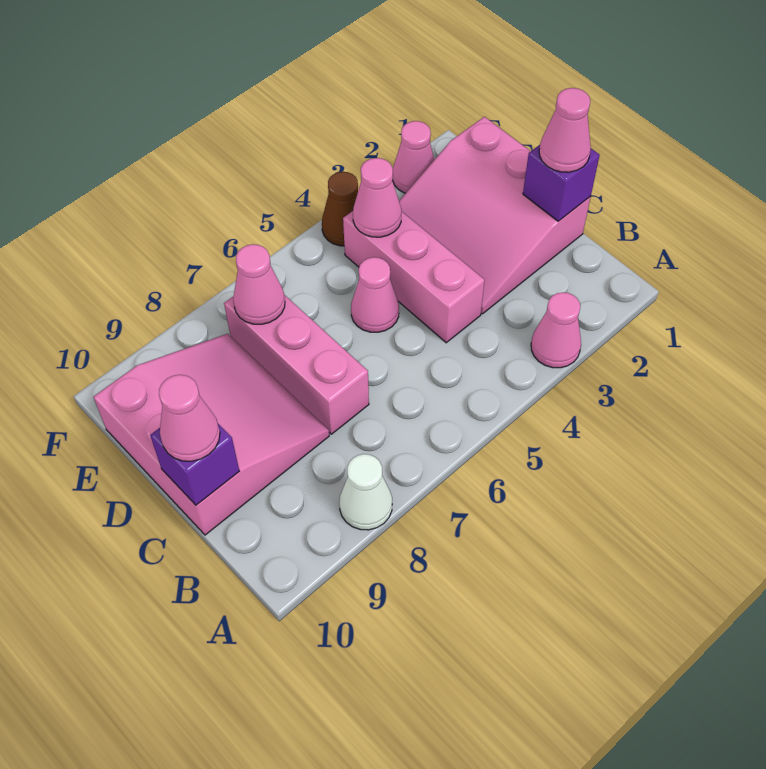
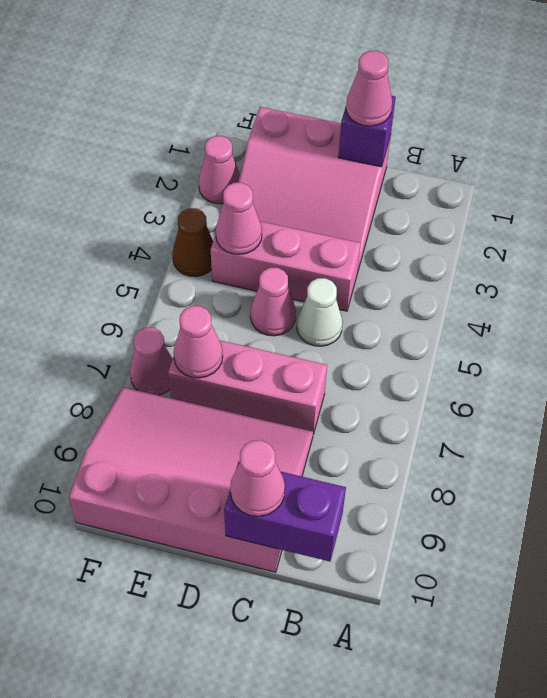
pink 1x1 cone [531,292,581,368] -> pink 1x1 cone moved to [130,328,173,395]
white 1x1 cone [339,454,392,530] -> white 1x1 cone moved to [297,278,343,346]
pink 3x3 slope [94,334,329,535] -> pink 3x4 slope [69,387,313,572]
purple 1x1 brick [150,424,239,505] -> purple 1x2 brick [224,462,346,562]

